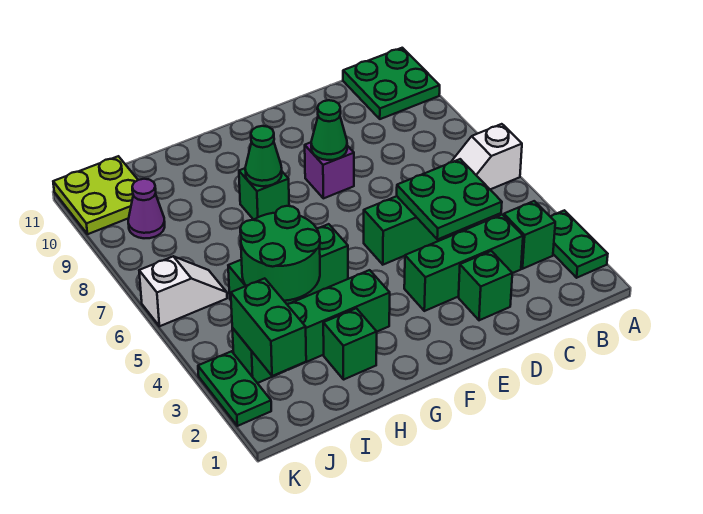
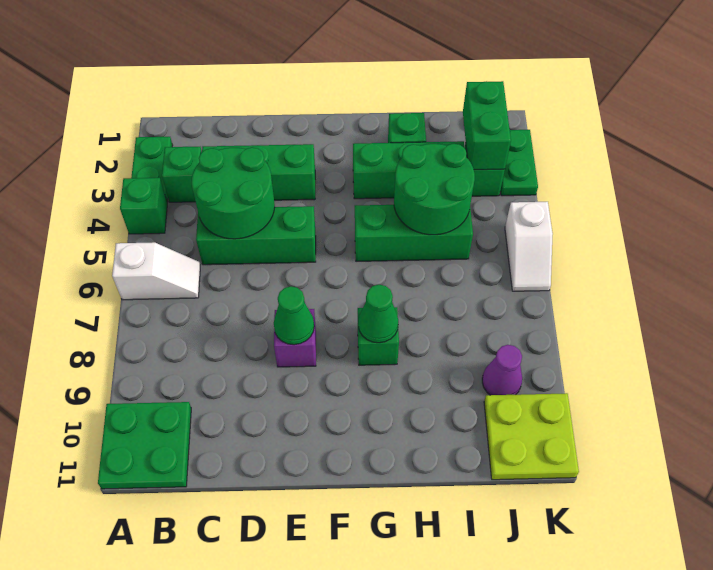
green 2x2 plate [397,159,502,240] -> green 2x2 round brick [192,148,275,239]
green 1x1 brick [459,251,512,320] -> green 1x1 brick moved to [120,178,167,234]
white 1x2 slope [139,256,227,326] -> white 1x2 slope turned to [505,202,553,291]

